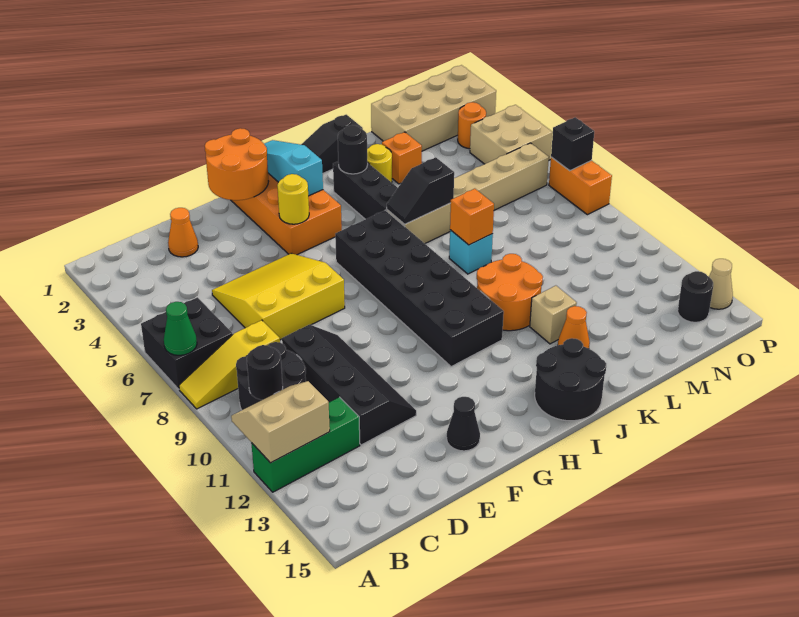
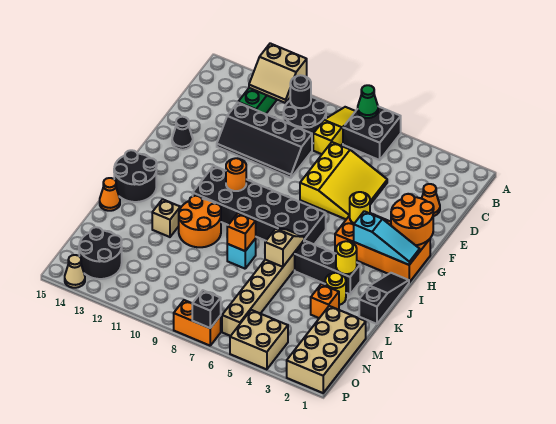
tan 2x2 slope [231,381,330,463] -> tan 2x2 slope turned to [249,43,307,103]
black 1x1 round brick [338,125,368,174] -> yellow 1x1 round brick [336,241,357,274]
black 1x2 slope [387,157,454,224] -> tan 1x2 slope [265,229,304,267]
orange 1x1 cone [558,306,590,348] -> orange 1x1 cone moved to [100,178,120,211]
orange 1x1 round brick [458,102,486,149] -> orange 1x1 round brick moved to [226,158,246,191]
black 1x1 round brick [678,271,713,322] -> black 2x2 round brick [79,227,122,279]

